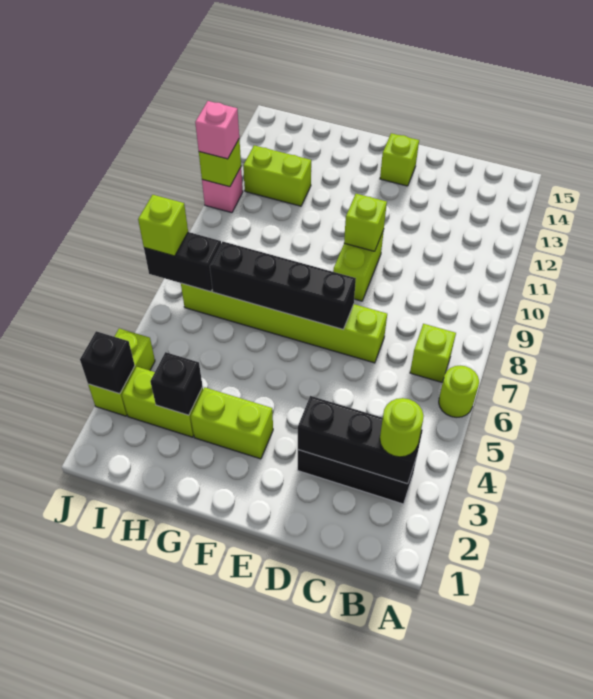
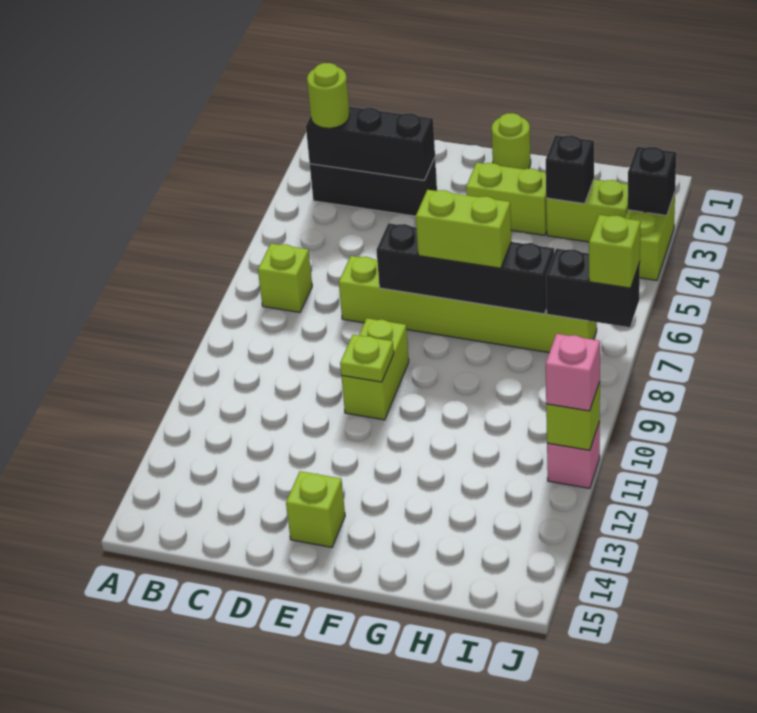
lime 1x1 round brick [439,366,479,417] -> lime 1x1 round brick moved to [492,113,531,169]
lime 1x1 brick [344,194,387,251] -> lime 1x1 plate [340,335,394,382]
lime 1x2 brick [243,145,311,206] -> lime 1x2 brick moved to [416,190,511,268]

